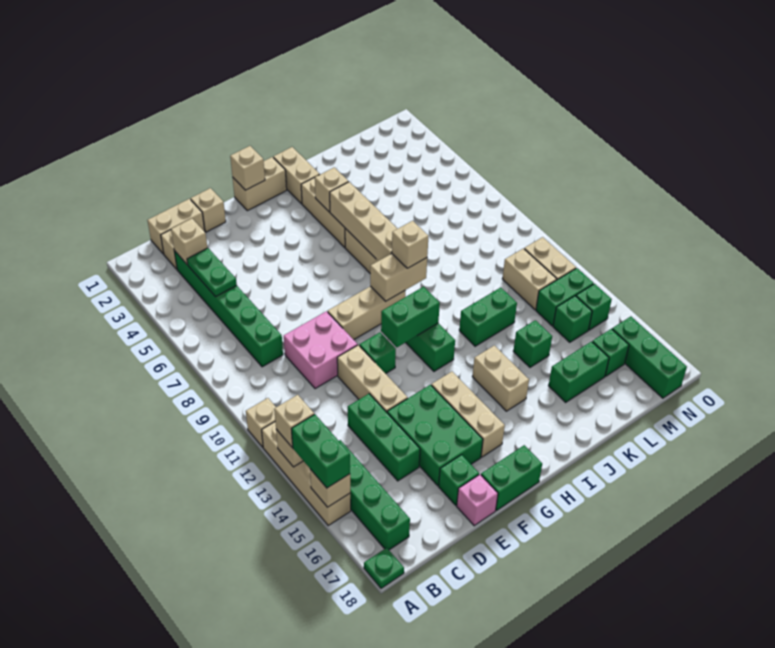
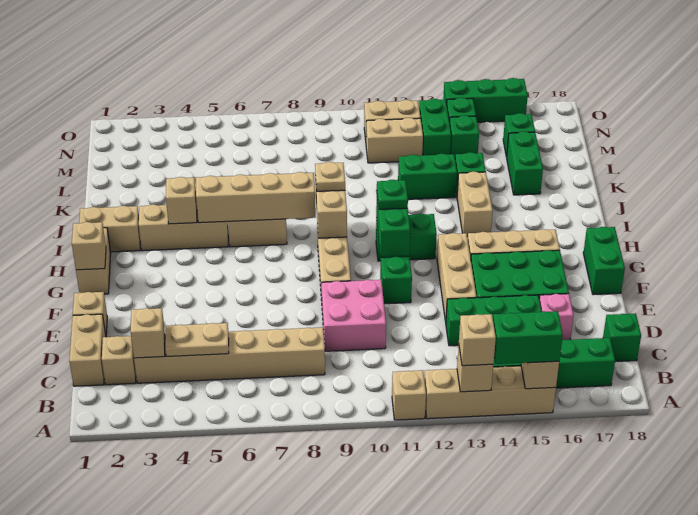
green 1x1 plate [364,548,404,588] -> green 1x1 plate moved to [377,180,408,209]
green 1x6 brick [174,251,283,367] -> tan 1x6 brick [134,327,325,383]
green 1x2 plate [187,248,237,297] -> tan 1x2 plate [165,323,229,357]
tan 1x3 brick [337,345,408,412] -> tan 1x3 brick turned to [437,233,476,322]
green 1x1 brick [439,455,479,505] -> green 1x1 brick moved to [603,313,641,362]
pink 1x1 brick [457,475,498,526] -> pink 1x1 brick moved to [539,294,574,340]
tan 1x1 brick [392,221,428,268] -> tan 1x1 plate [315,162,345,191]
tan 1x2 brick [472,345,529,411] -> tan 1x2 brick turned to [457,172,493,237]
green 1x2 brick [459,288,517,346] -> green 1x2 brick turned to [398,154,457,199]
green 1x3 brick [612,317,687,398] -> green 1x3 brick moved to [443,78,528,122]

